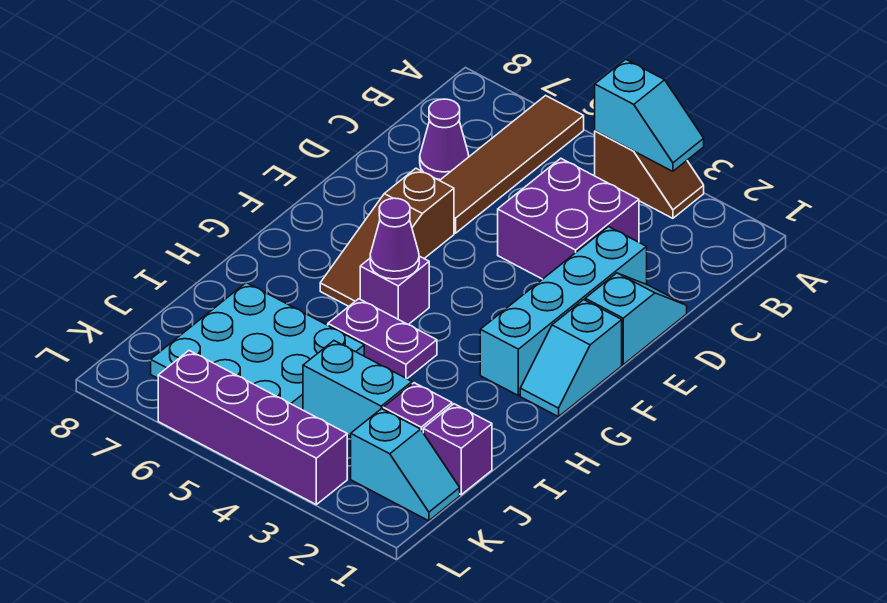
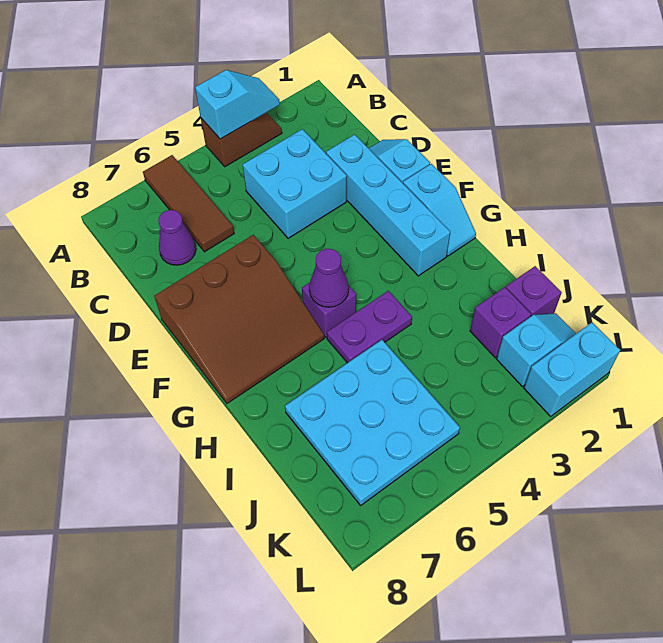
brown 1x4 tile [440,96,584,233] -> brown 1x3 tile [143,155,234,252]
purple 2x2 brick [498,158,639,279] -> cyan 2x2 brick [243,129,347,238]
brown 1x3 slope [320,168,454,307] -> brown 3x3 slope [154,235,324,403]
cyan 1x2 brick [303,341,412,437] -> cyan 1x2 brick moved to [524,323,620,417]
purple 1x4 brick [158,351,347,504] -> none

